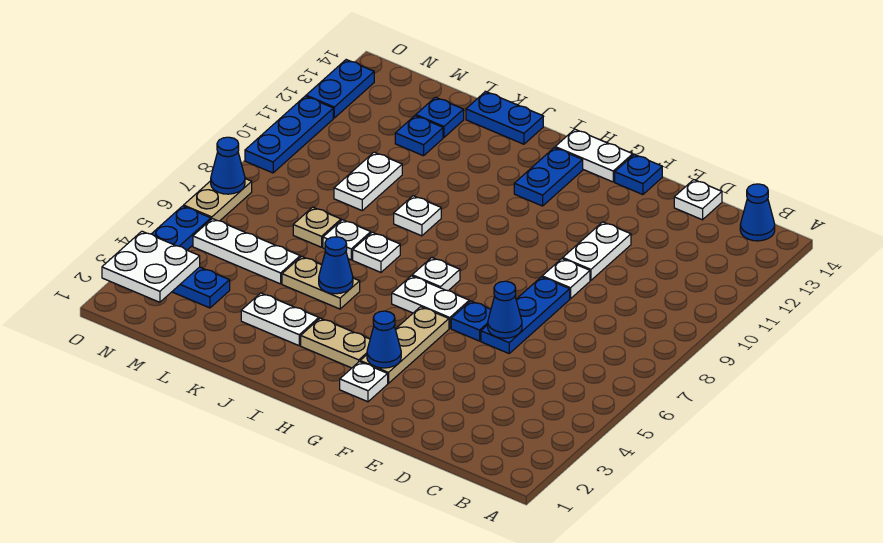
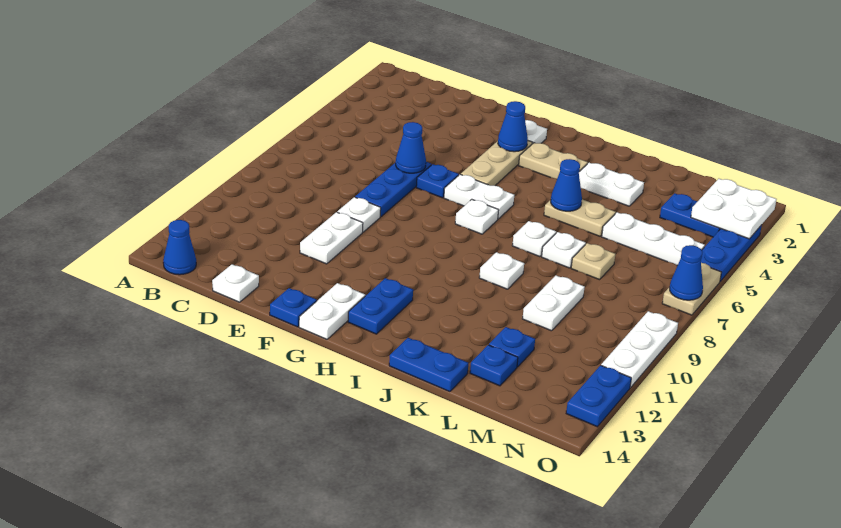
white 1x2 plate [555,129,633,182] -> white 1x2 plate turned to [299,283,365,339]
blue 1x3 plate [245,96,333,173] -> white 1x3 plate [601,311,678,388]

